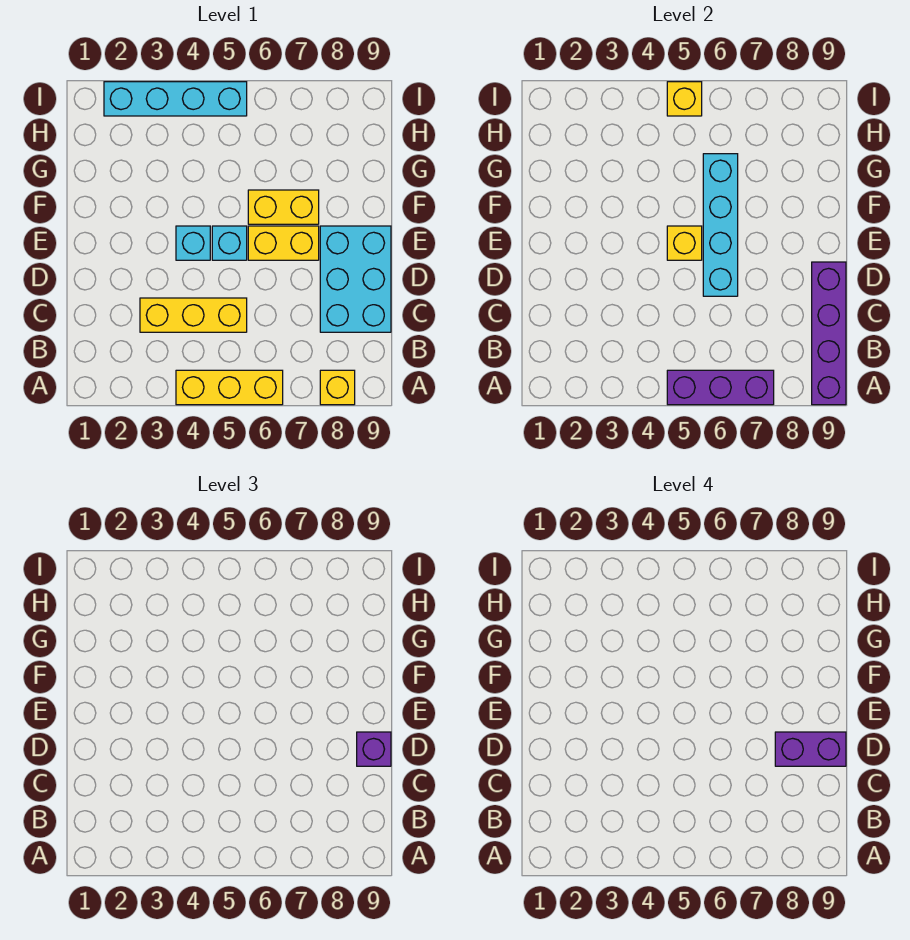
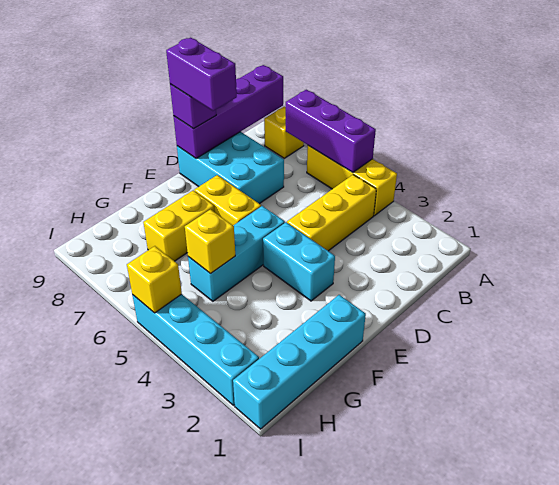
yellow 1x3 brick [140,298,247,332] -> yellow 1x3 brick turned to [287,175,376,251]
cyan 2x3 brick [320,226,391,332] -> cyan 2x3 brick turned to [177,132,284,204]
cyan 1x4 brick [703,154,738,296] -> cyan 1x4 brick moved to [233,295,366,429]
cyan 1x1 brick [176,226,210,260] -> cyan 1x2 brick [263,222,335,301]
cyan 1x1 brick [212,226,247,260] -> cyan 1x3 brick [188,206,285,301]
yellow 1x1 brick [667,226,702,260] -> yellow 1x1 brick moved to [185,209,235,274]
yellow 1x2 brick [248,190,319,224] -> yellow 1x2 brick turned to [143,190,215,261]

